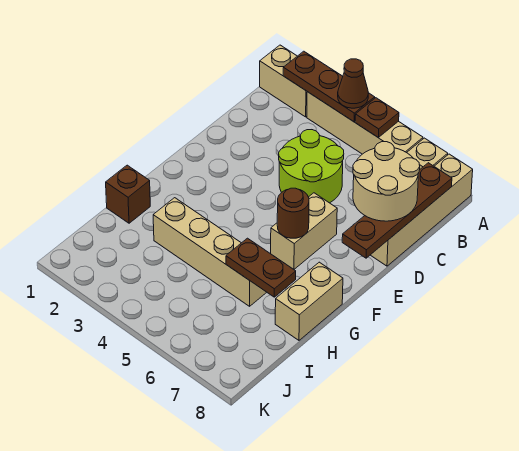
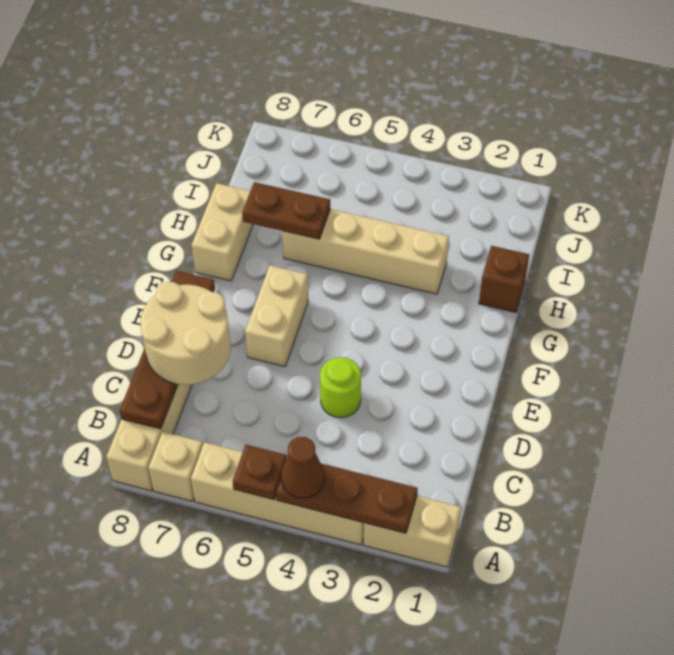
lime 2x2 round brick [279,130,344,203] -> lime 1x1 round brick [320,357,361,418]
brown 1x1 round brick [277,188,309,238] -> none

